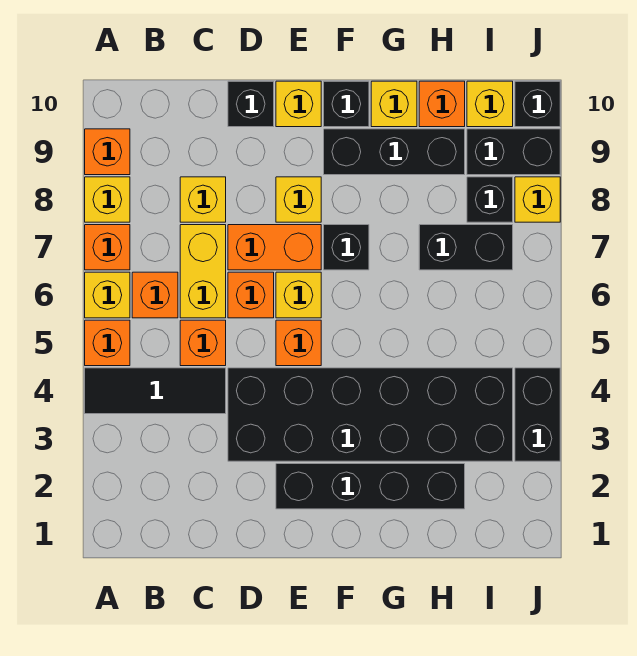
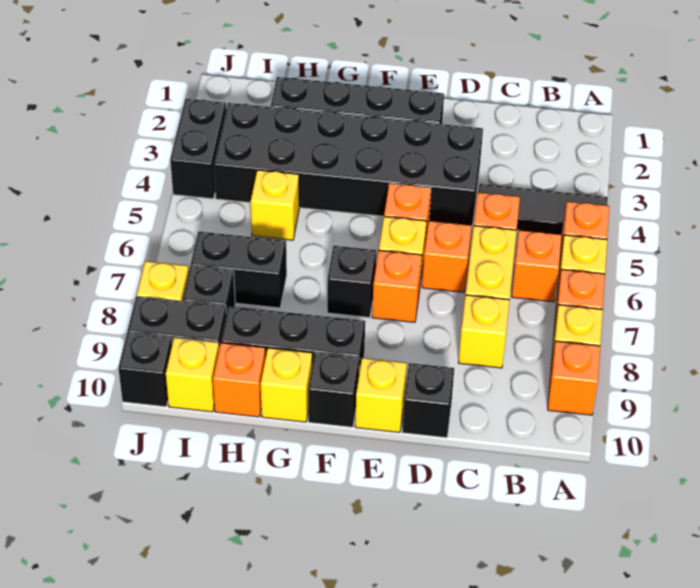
orange 1x2 brick [228,225,321,270] -> orange 1x1 brick [372,250,422,322]
yellow 1x1 brick [276,177,321,222] -> yellow 1x1 brick moved to [251,170,299,240]

